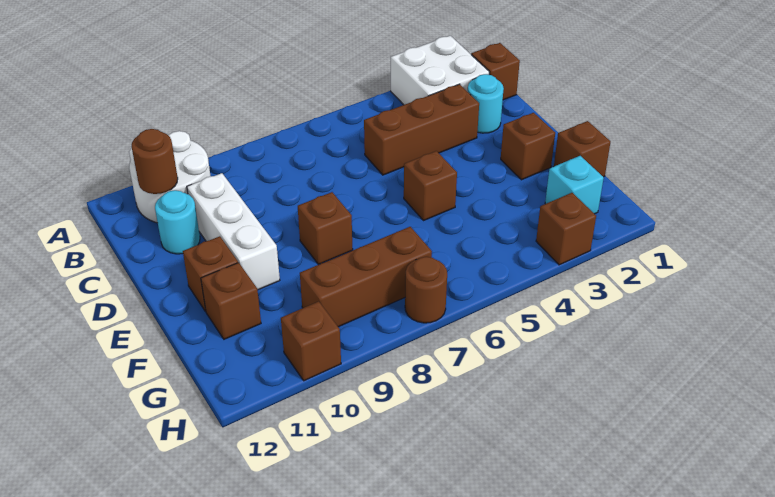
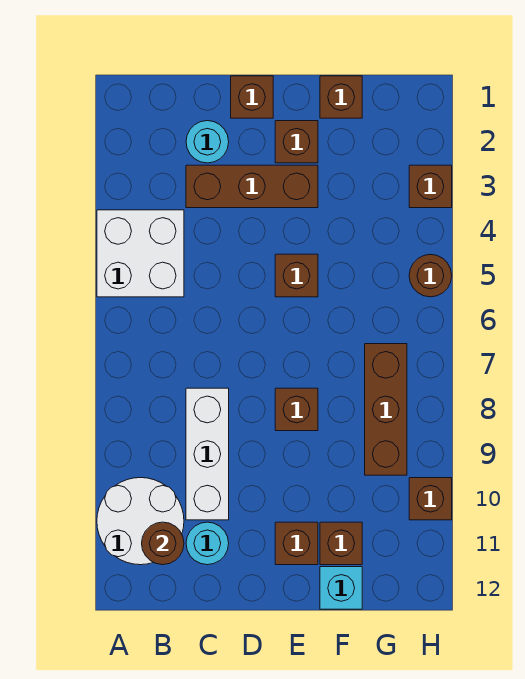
white 2x2 brick [391,36,489,105] -> white 2x2 brick moved to [97,210,184,297]
brown 1x1 brick [471,43,520,100] -> brown 1x1 brick moved to [231,76,273,118]
brown 1x3 brick [364,84,479,175] -> brown 1x3 brick turned to [186,165,318,208]
white 1x3 brick [187,173,280,290] -> white 1x3 brick turned to [186,388,229,520]
cyan 1x1 brick [545,156,604,214] -> cyan 1x1 brick moved to [320,567,362,609]
brown 1x1 round brick [405,257,447,323] -> brown 1x1 round brick moved to [409,255,452,297]

